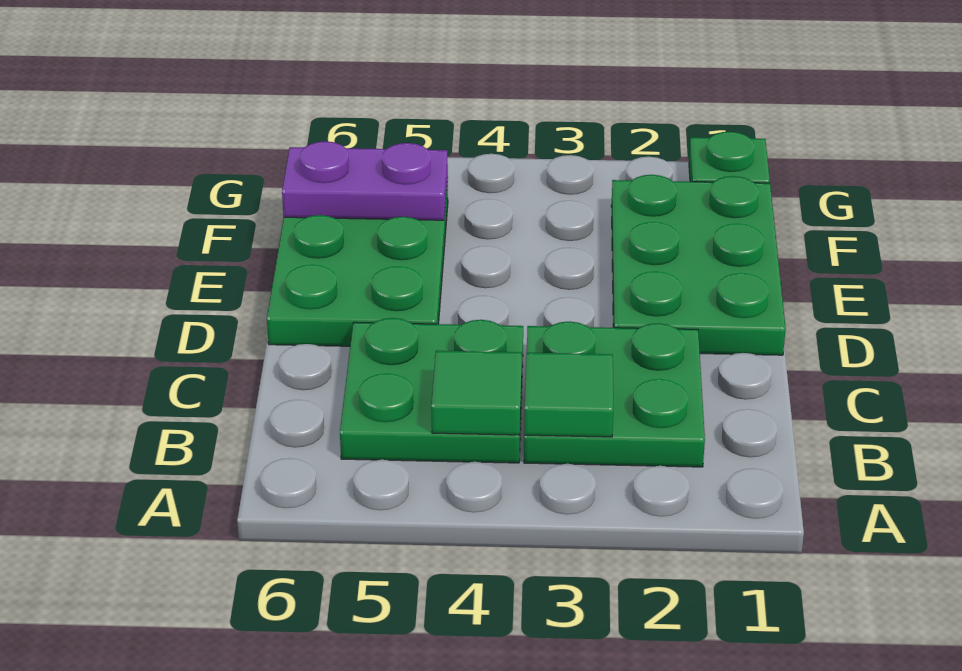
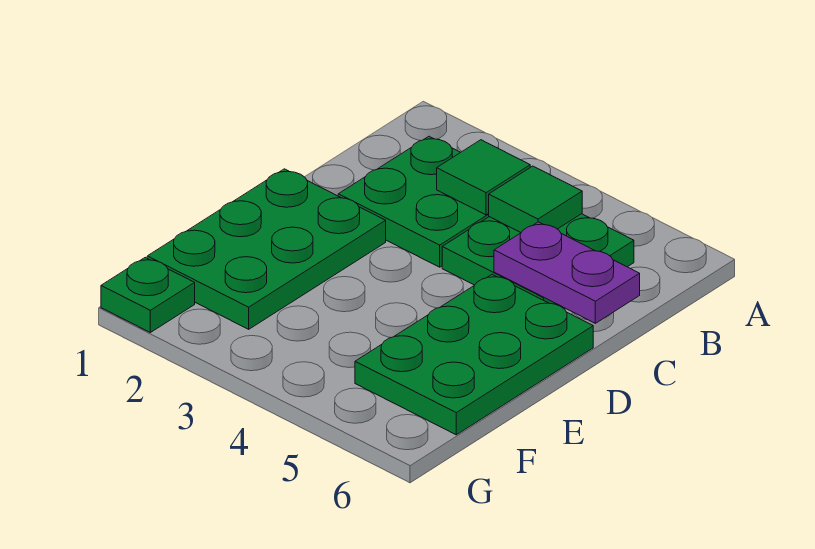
purple 1x2 plate [282,141,448,220] -> purple 1x2 plate moved to [494,222,640,323]

